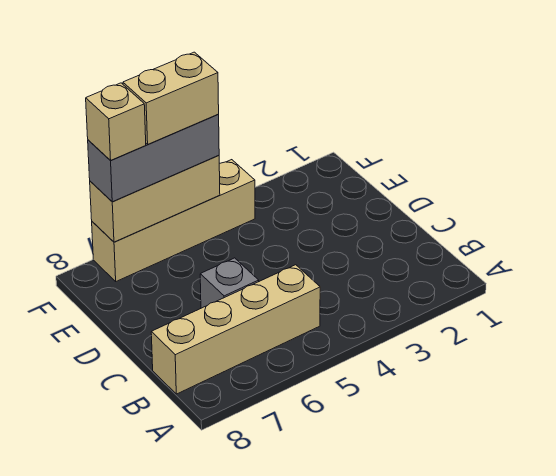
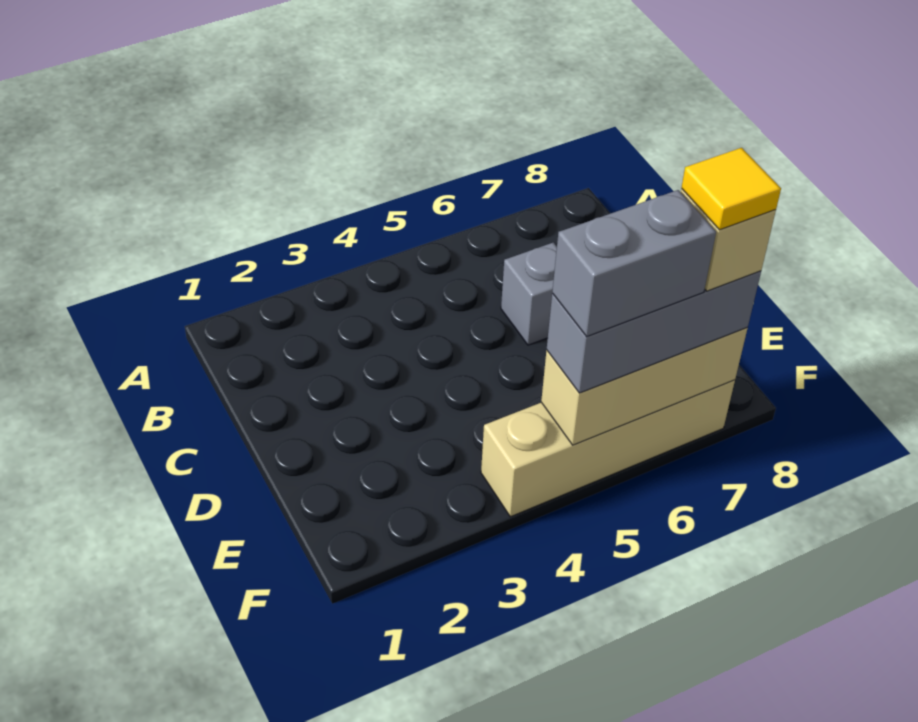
tan 1x4 brick [151,265,320,394] -> none
tan 1x2 brick [123,52,219,144] -> grey 1x2 brick [552,190,716,337]
none -> yellow 1x1 tile [681,148,781,230]

